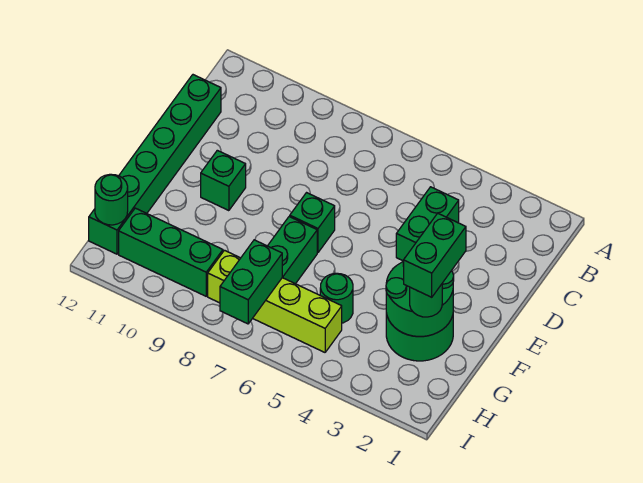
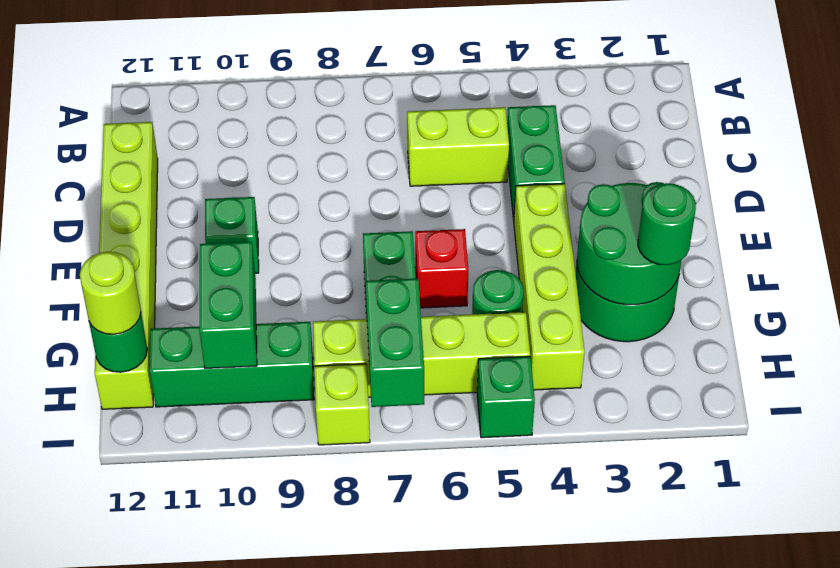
none -> lime 1x2 brick [407,107,509,186]
green 1x6 brick [89,75,221,254] -> lime 1x6 brick [95,122,158,409]
none -> lime 1x4 brick [514,184,585,390]
green 1x1 brick [290,193,335,253] -> green 1x1 brick moved to [477,357,535,438]
green 1x2 brick [403,213,466,297] -> green 1x2 brick moved to [200,242,257,368]
none -> red 1x1 brick [415,229,468,308]
none -> lime 1x1 round brick [80,252,141,334]
none -> lime 1x1 brick [314,364,370,445]

